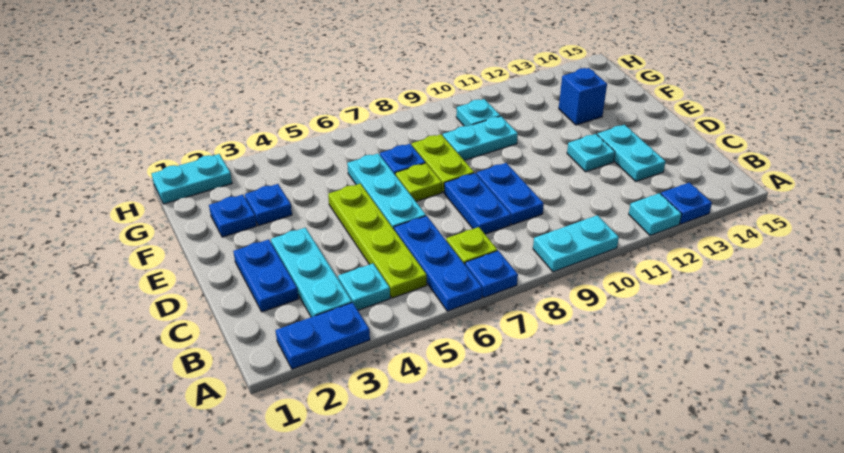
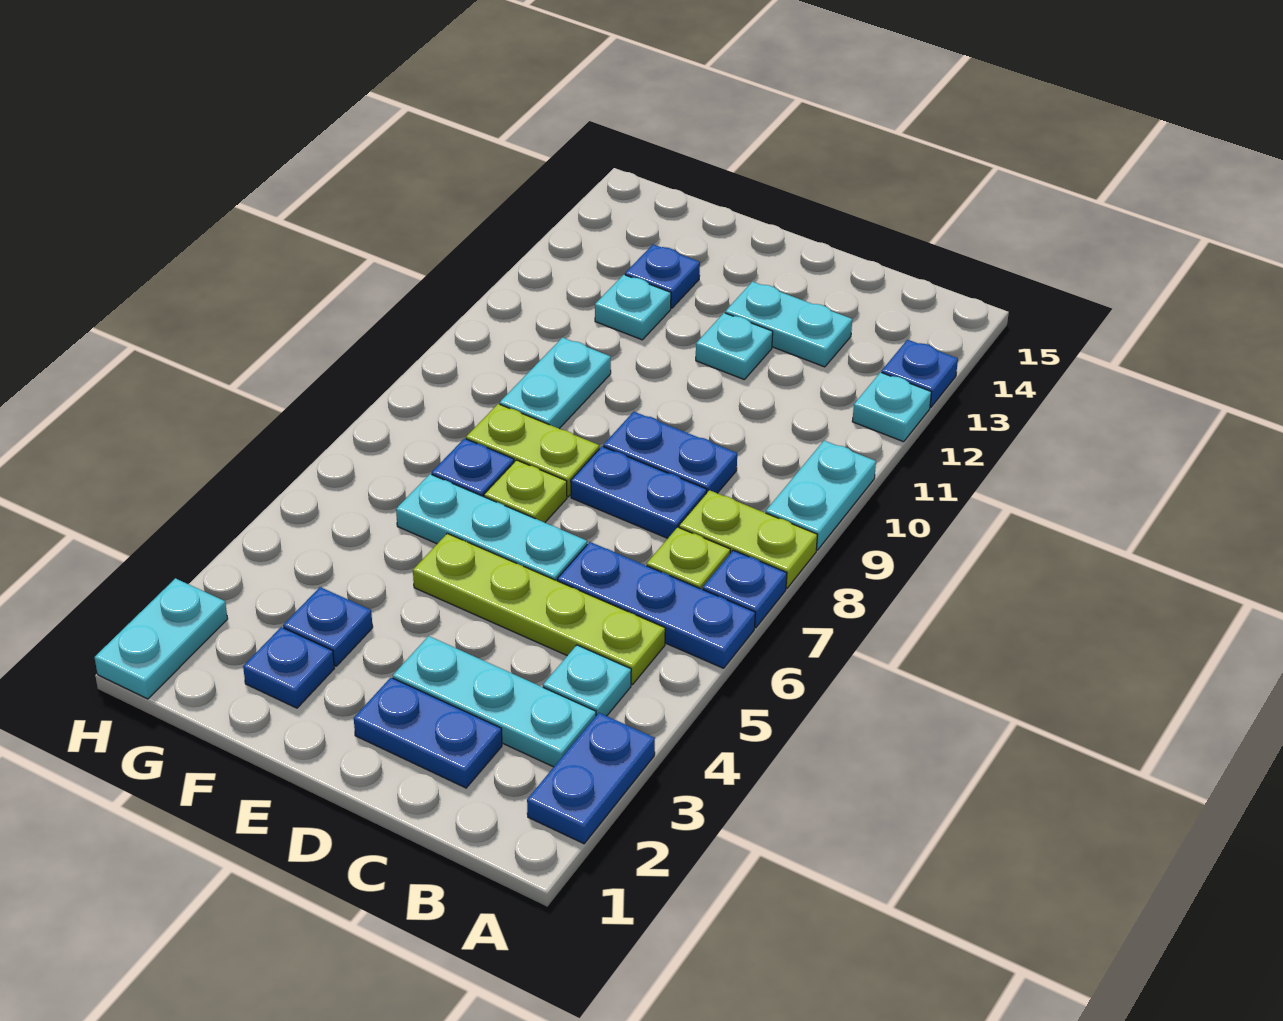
none -> lime 1x2 plate [679,490,817,588]
blue 1x1 brick [559,68,607,125] -> blue 1x1 plate [625,244,700,308]
cyan 1x1 plate [456,99,500,126] -> cyan 1x1 plate moved to [595,275,671,340]

